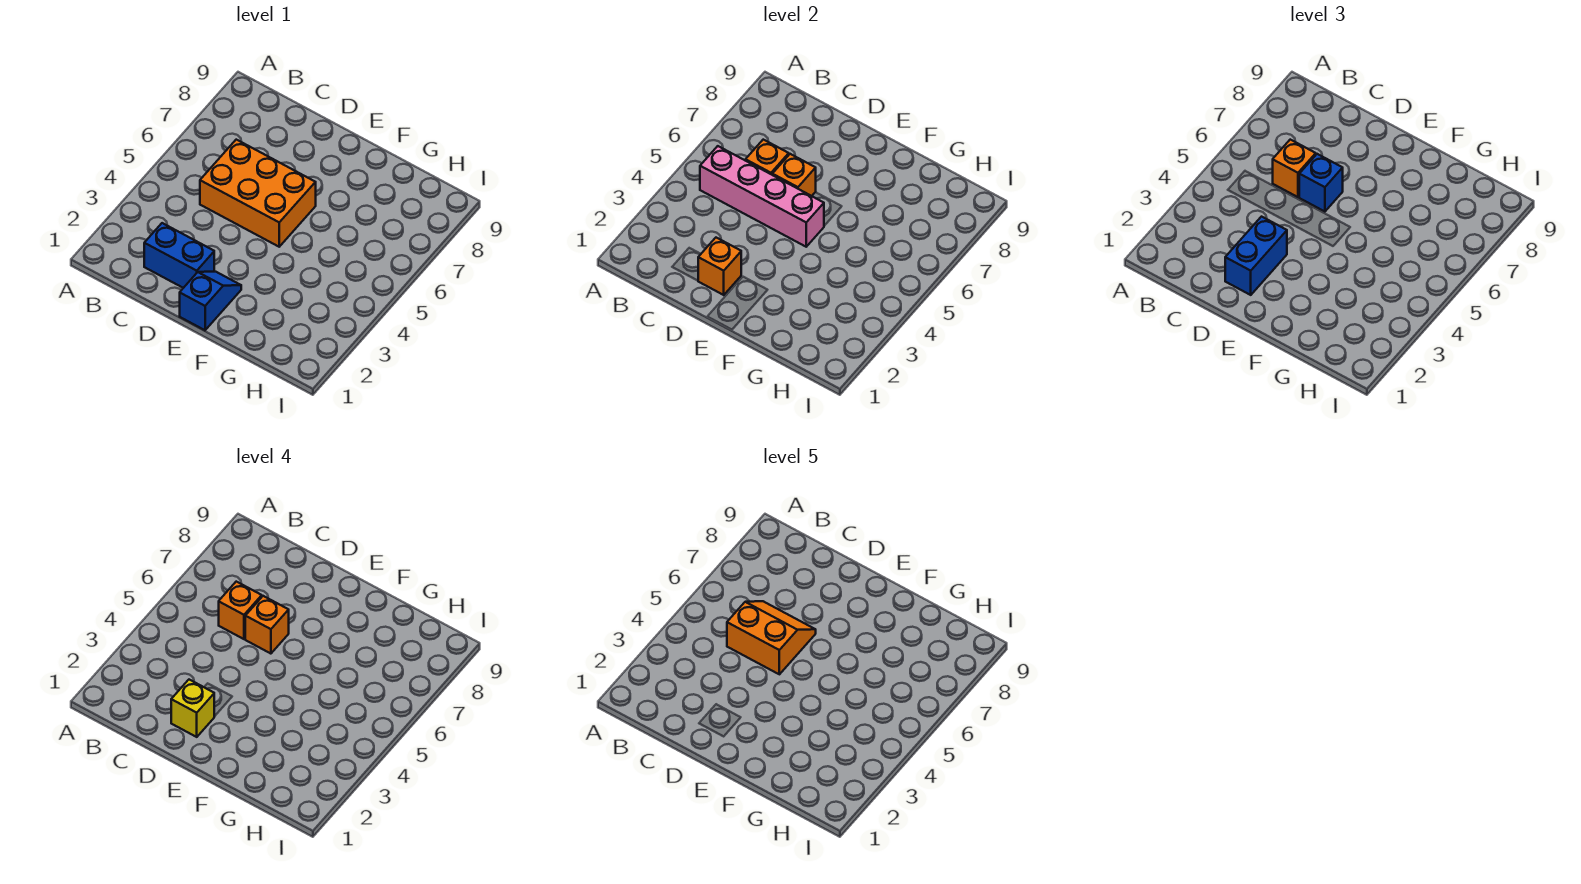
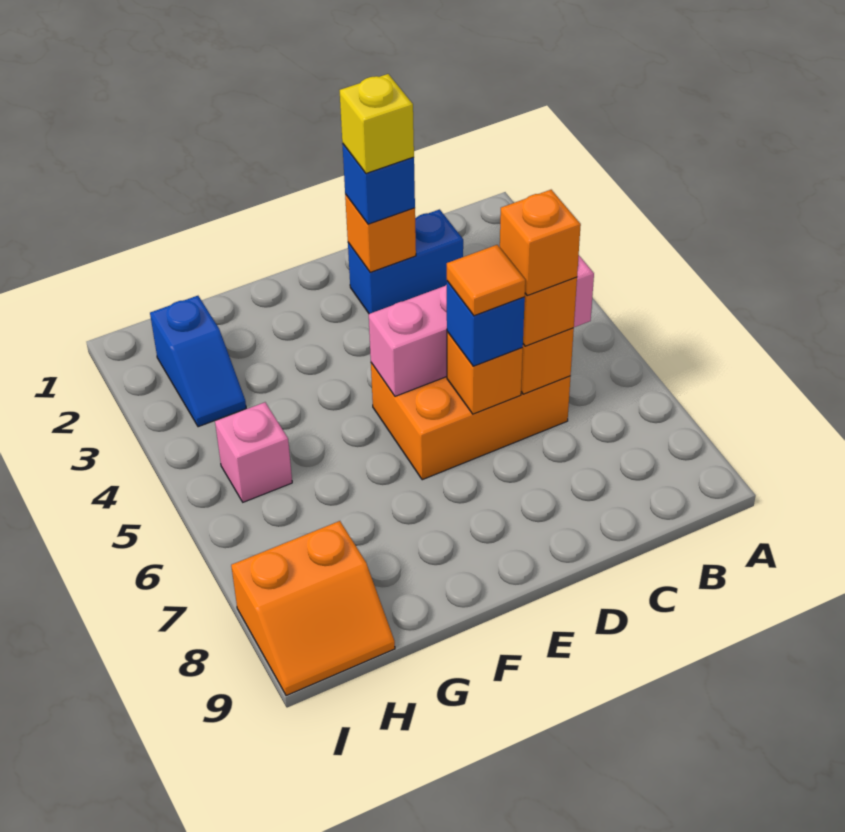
orange 2x2 slope [727,601,816,674] -> orange 2x2 slope moved to [231,521,395,696]
blue 1x2 brick [1225,217,1287,295] -> blue 1x1 brick [342,144,415,224]
orange 1x1 brick [245,596,289,654] -> orange 1x1 tile [447,245,525,316]
blue 1x2 slope [180,272,241,330] -> blue 1x2 slope moved to [150,296,246,427]
none -> pink 1x1 brick [215,402,292,502]

